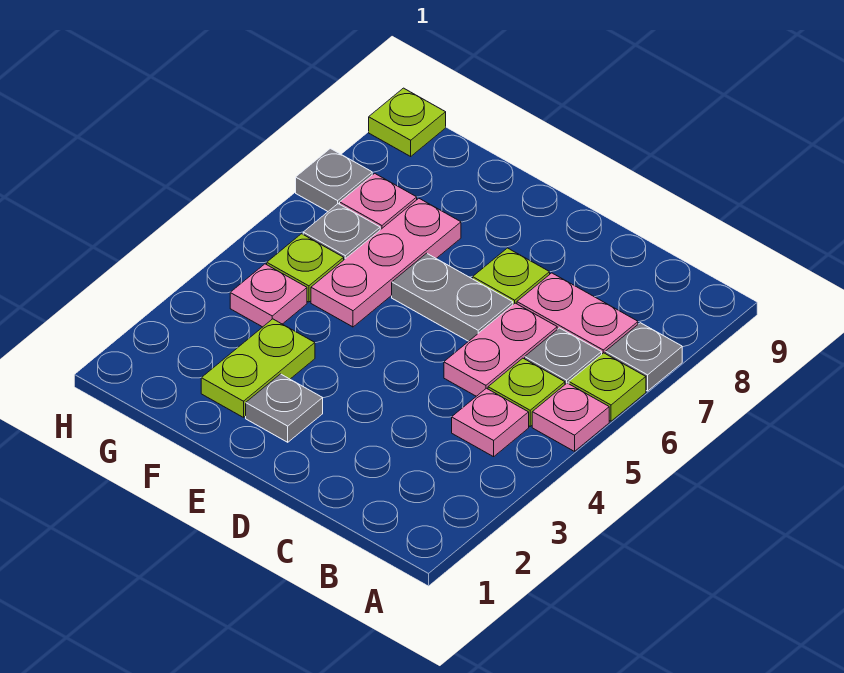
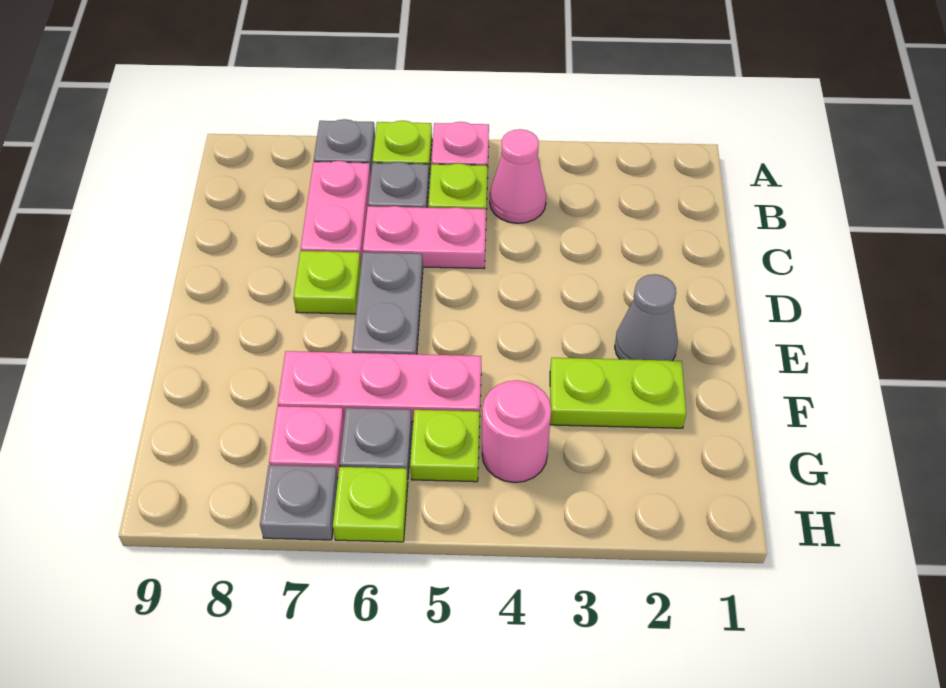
pink 1x1 plate [452,388,529,457] -> pink 1x1 cone [490,129,546,223]
grey 1x1 plate [246,374,323,442] -> grey 1x1 cone [615,274,678,361]
pink 1x1 plate [230,264,307,327] -> pink 1x1 round brick [482,380,551,483]
lime 1x1 plate [369,88,446,156] -> lime 1x1 plate moved to [333,467,408,542]

